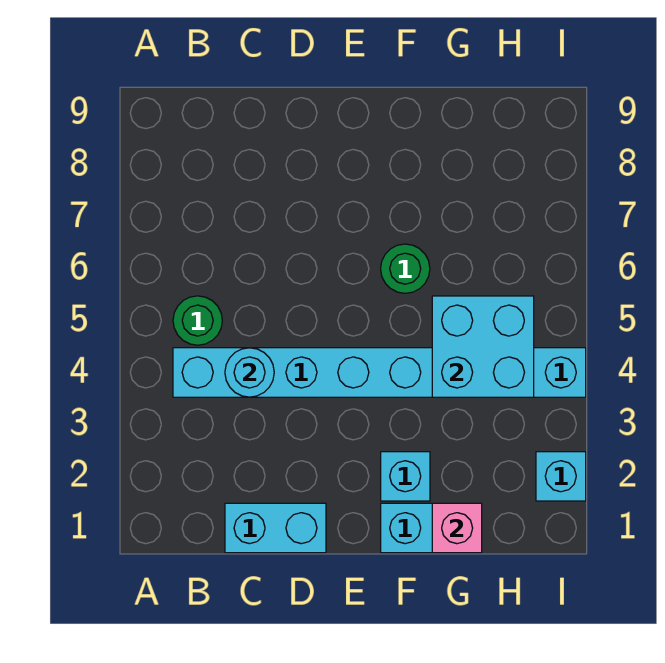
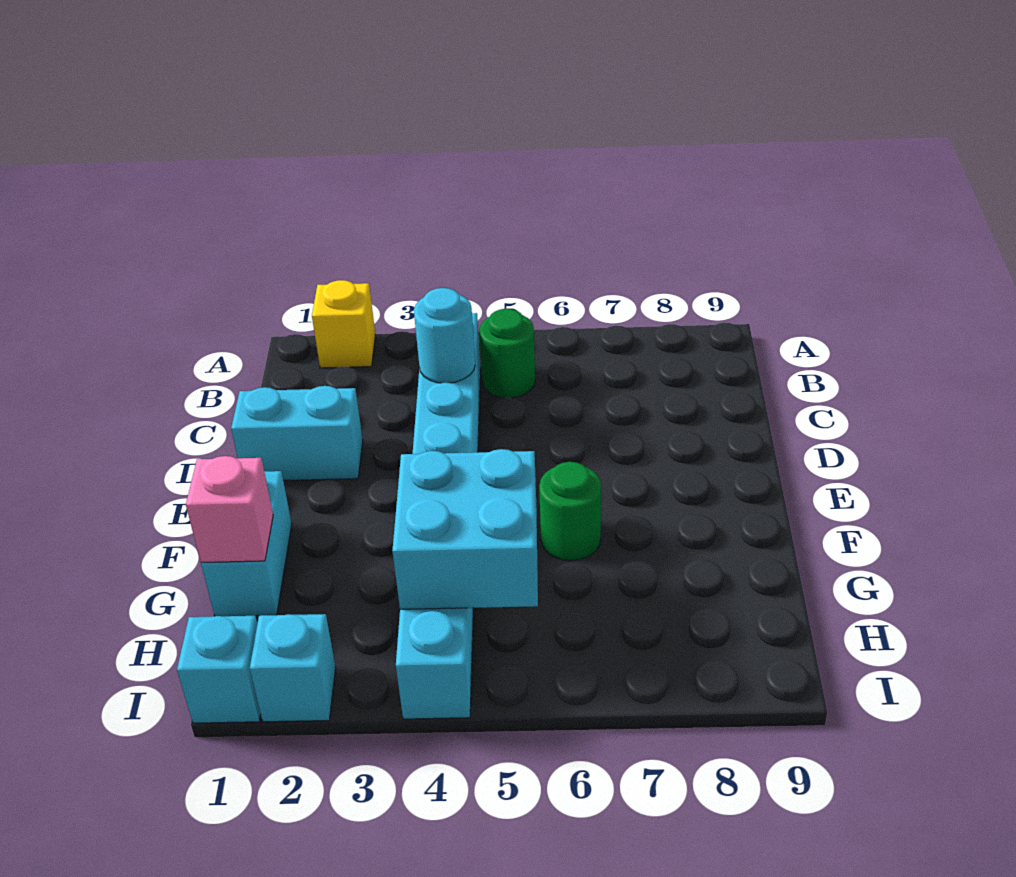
none -> yellow 1x1 brick [312,280,375,368]
cyan 1x2 brick [225,503,326,553] -> cyan 1x2 brick turned to [231,386,363,481]
cyan 1x1 brick [381,452,430,501] -> cyan 1x1 brick moved to [177,616,261,723]

